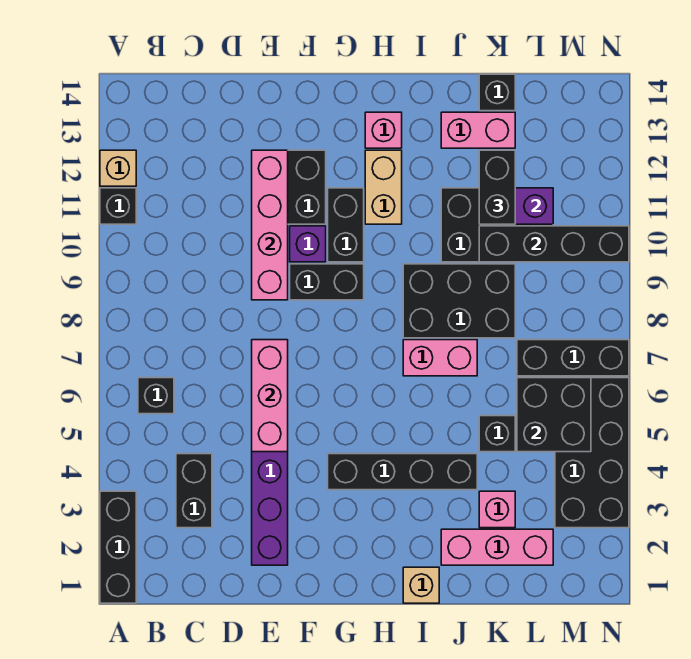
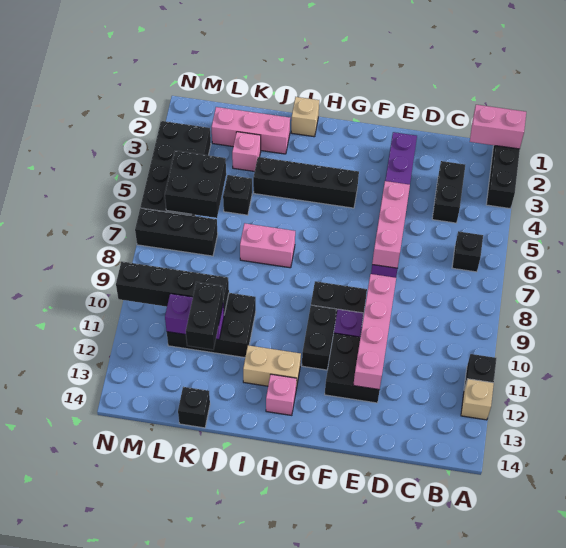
tan 1x2 brick [365,150,402,224] -> tan 1x2 brick turned to [243,345,301,388]
black 2x3 brick [403,264,515,338] -> none
pink 1x2 brick [441,112,515,148] -> pink 1x2 brick moved to [470,105,526,149]

